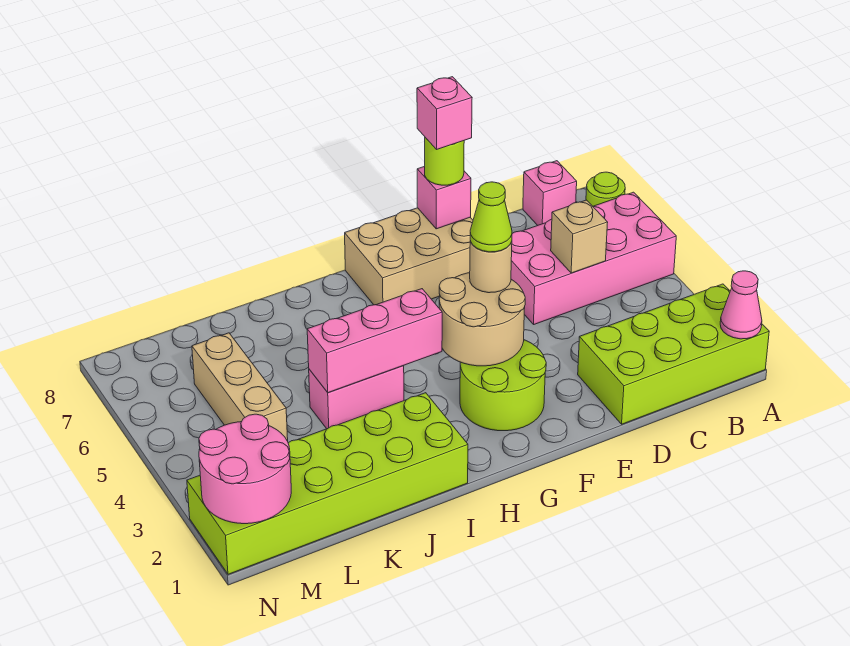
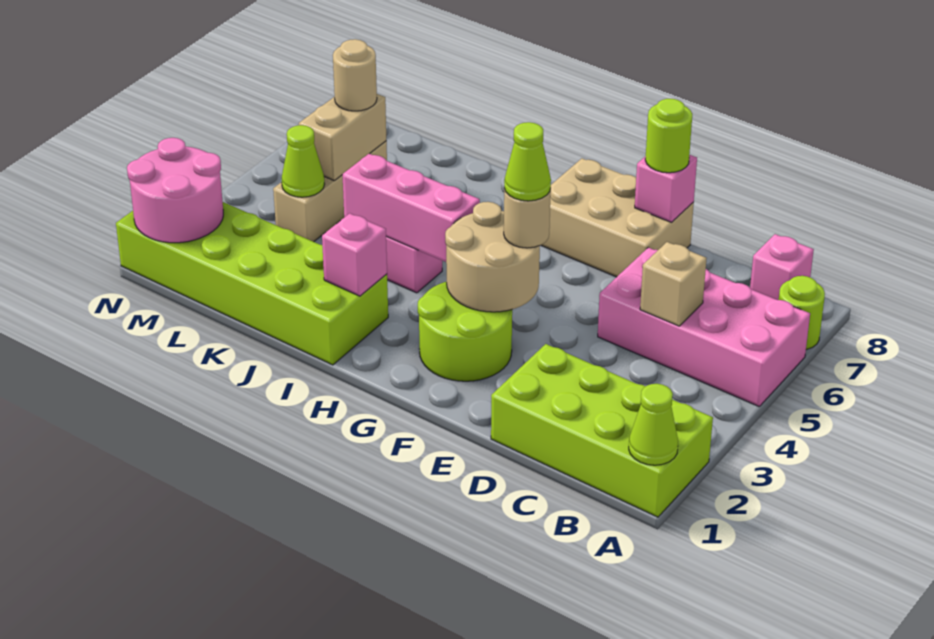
pink 1x1 cone [720,271,762,339] -> lime 1x1 cone [629,384,678,465]
pink 1x1 brick [417,77,472,150] -> pink 1x1 brick moved to [322,213,387,296]
none -> lime 1x1 cone [282,125,325,197]
none -> tan 1x2 brick [299,94,386,180]
none -> tan 1x1 round brick [333,39,377,111]

